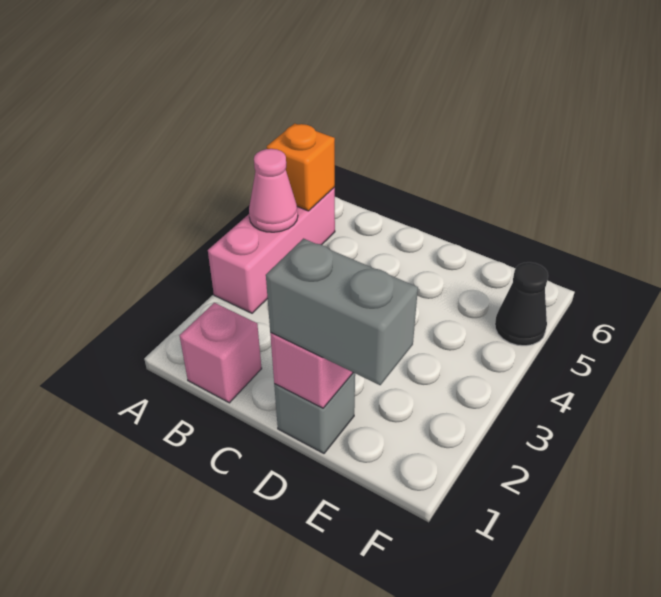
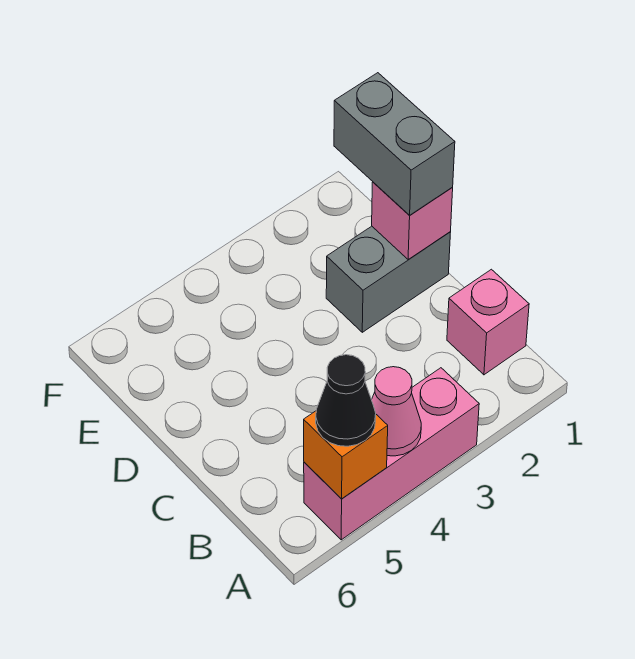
grey 1x1 brick [274,373,355,453] -> grey 1x2 brick [326,226,451,332]
black 1x1 cone [495,262,548,346] -> black 1x1 cone moved to [316,355,376,446]

